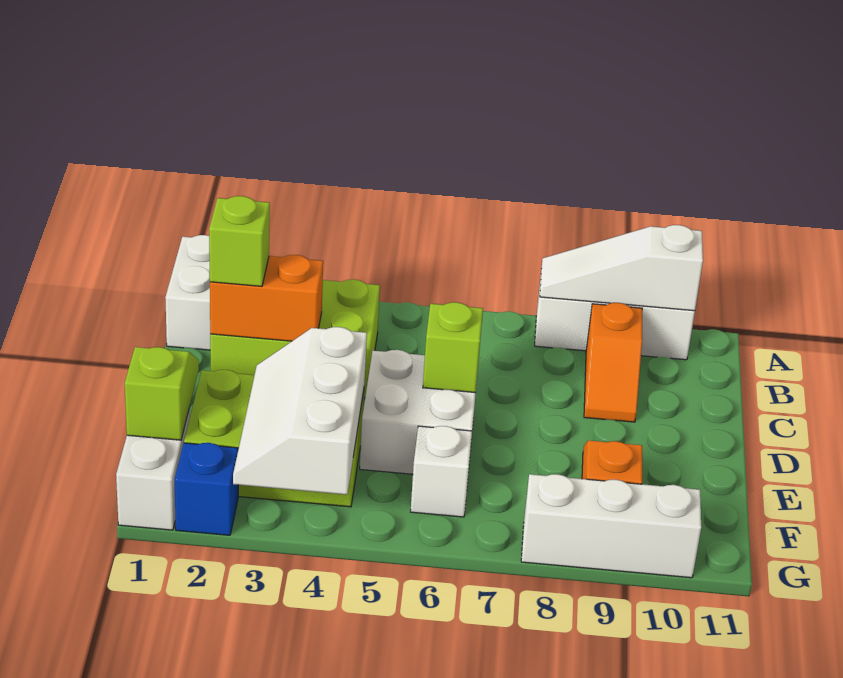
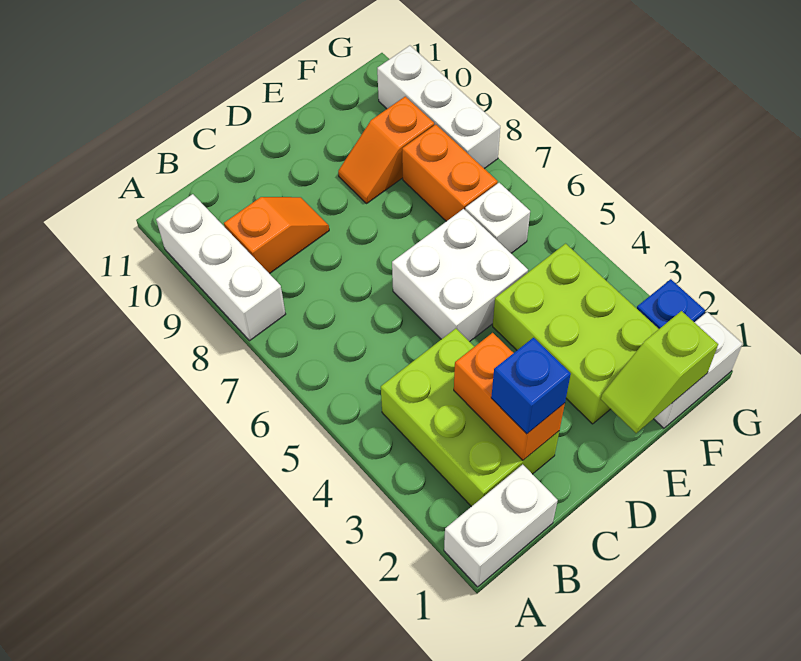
white 1x3 slope [540,225,703,311] -> none
lime 1x1 brick [209,196,270,286] -> blue 1x1 brick [491,338,571,434]
lime 1x1 brick [423,302,483,393] -> none
white 2x3 slope [233,327,367,495] -> none
none -> orange 1x2 brick [402,124,498,221]

